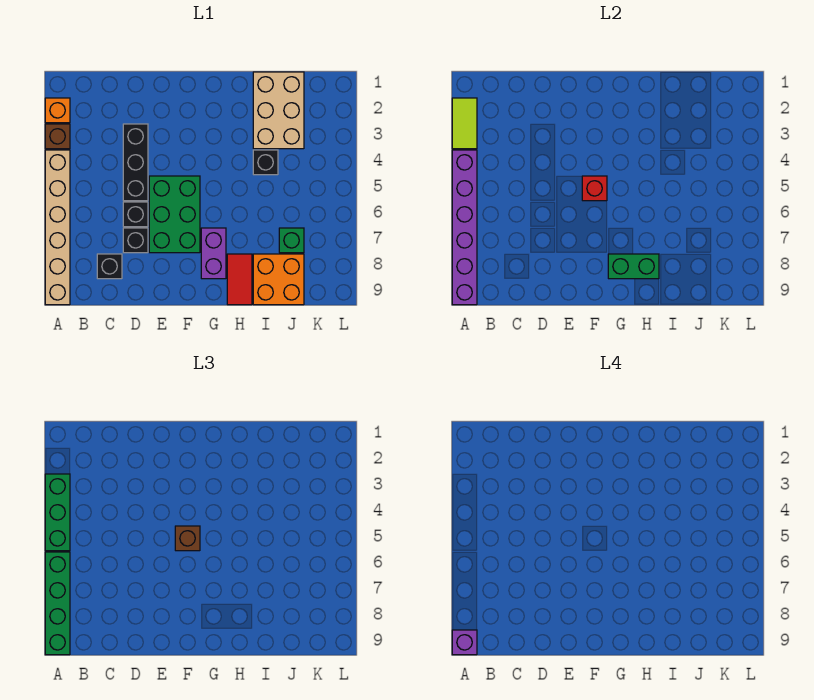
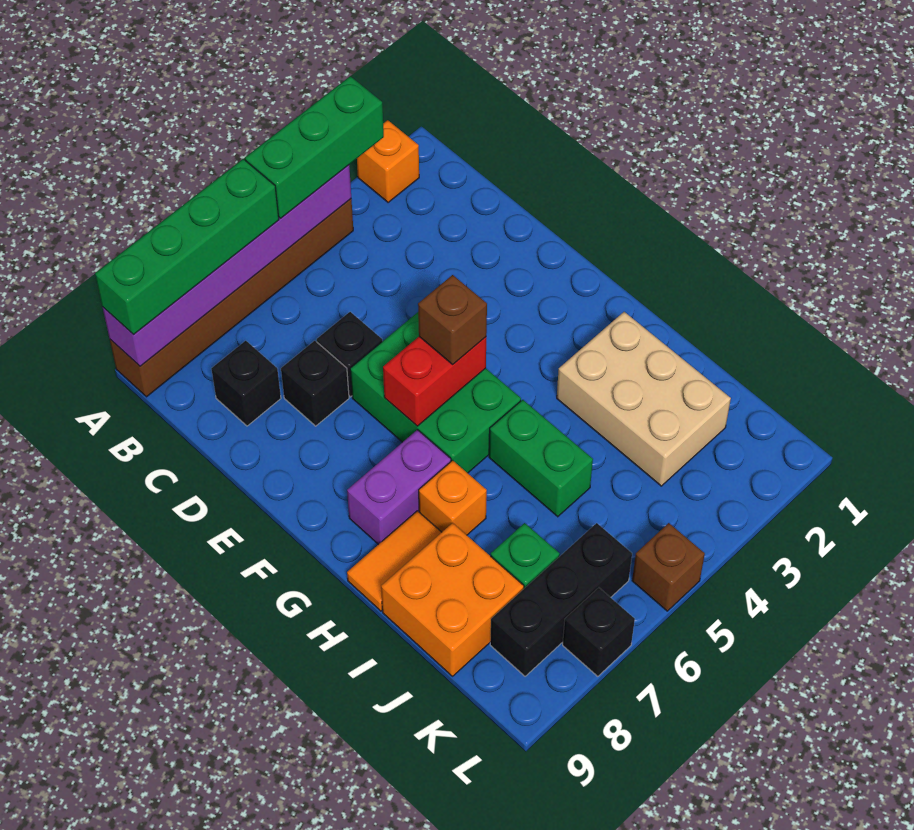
lime 1x2 tile [452,98,477,149] -> none
brown 1x1 brick [45,124,70,149] -> brown 1x1 brick moved to [632,523,705,611]
tan 1x6 brick [45,150,70,305] -> brown 1x6 brick [110,199,353,397]
purple 1x1 brick [452,630,477,655] -> none
black 1x3 brick [123,124,148,201] -> black 1x3 brick moved to [490,523,632,676]
green 2x3 brick [149,176,200,253] -> green 2x3 brick turned to [350,312,521,473]
red 1x1 brick [582,176,607,201] -> red 1x2 brick [383,337,486,426]
green 1x2 brick [608,254,659,279] -> green 1x2 brick moved to [489,400,593,517]
none -> orange 1x1 brick [419,460,487,535]
red 1x2 tile [227,254,252,305] -> orange 1x2 tile [347,511,442,611]
tan 2x3 brick [253,72,304,149] -> tan 2x3 brick turned to [557,312,731,486]
black 1x1 brick [253,150,278,175] -> black 1x1 brick moved to [563,588,635,676]

